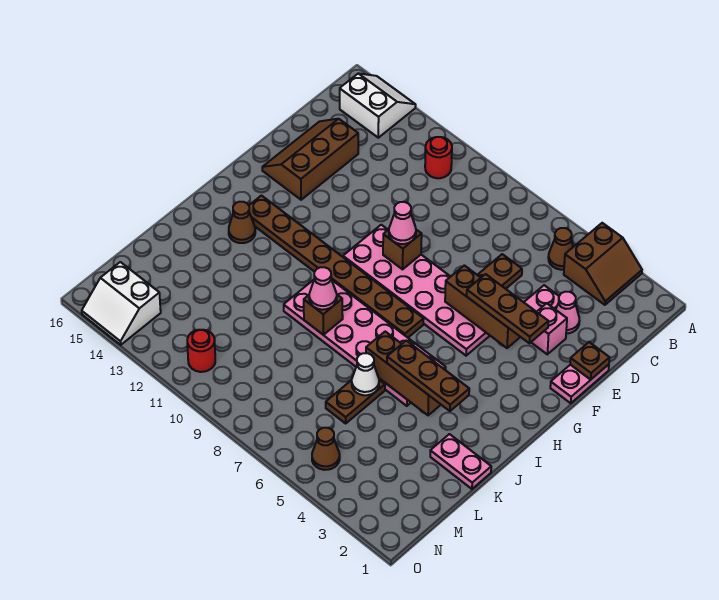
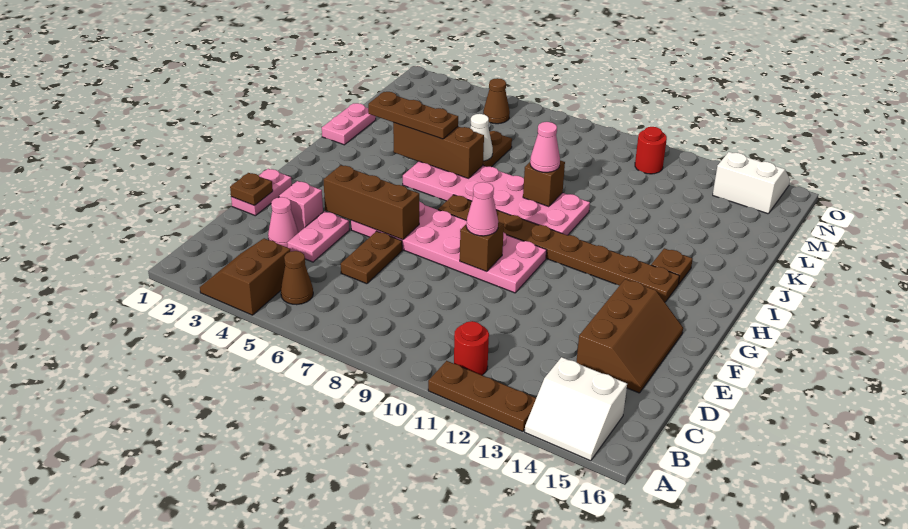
brown 1x3 plate [467,274,548,343] -> brown 1x3 plate moved to [428,361,536,431]
brown 1x1 cone [229,202,255,243] -> brown 1x1 plate [651,248,693,284]
pink 1x2 plate [430,434,491,489] -> pink 1x2 plate turned to [322,103,376,145]

